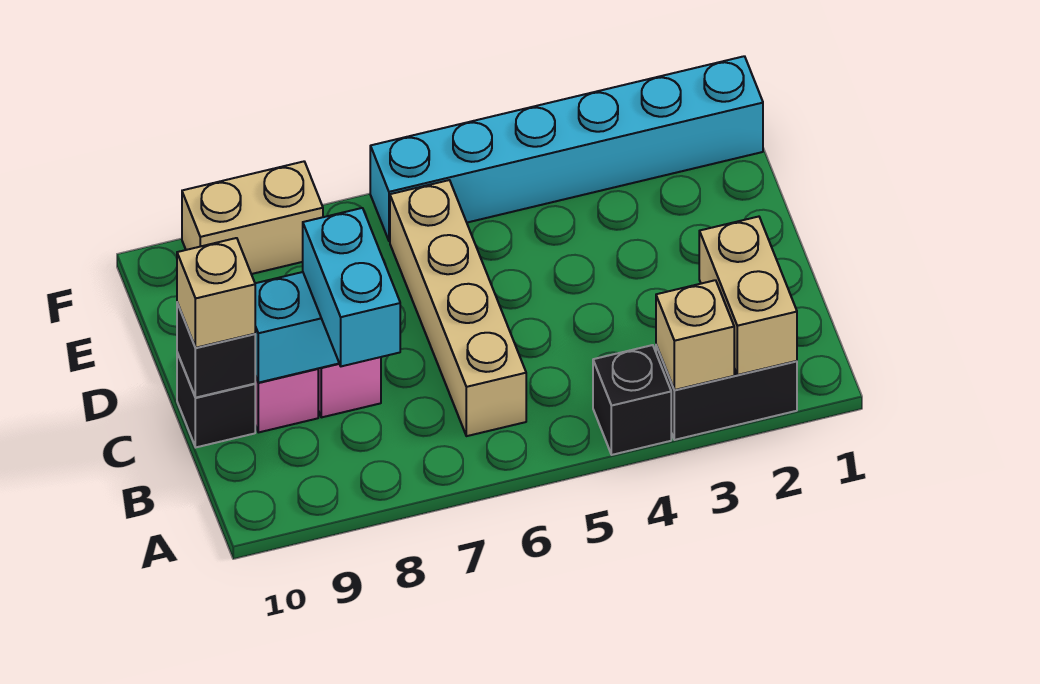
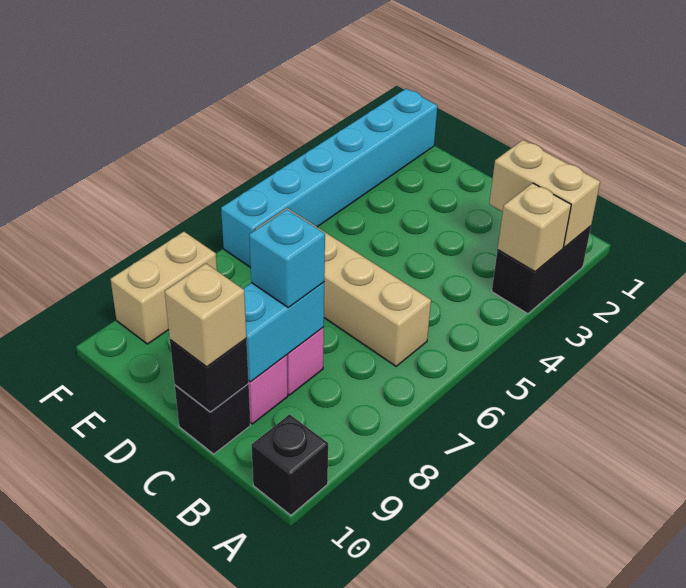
black 1x1 brick [593,345,671,455] -> black 1x1 brick moved to [252,414,328,515]
cyan 1x2 brick [303,208,400,366] -> cyan 1x1 brick [249,209,325,308]

